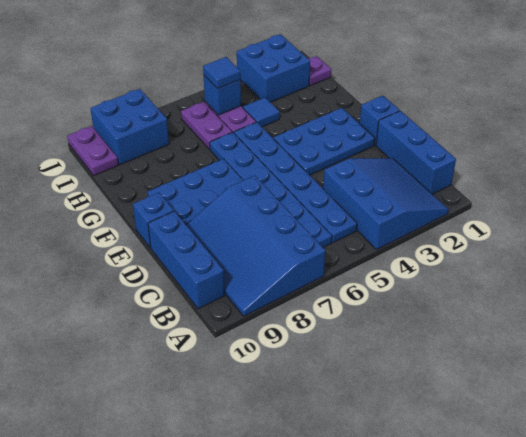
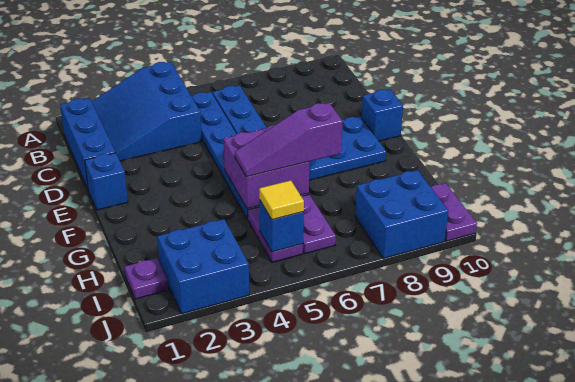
blue 3x4 slope [186,176,325,316] -> none
blue 1x3 brick [148,211,225,309] -> none
blue 2x3 plate [274,108,375,175] -> none
none -> purple 2x2 brick [224,125,310,209]
none -> purple 1x3 slope [235,103,343,177]
blue 1x1 tile [243,98,280,127] -> none
blue 1x1 tile [203,57,241,89] -> yellow 1x1 tile [259,180,304,220]

